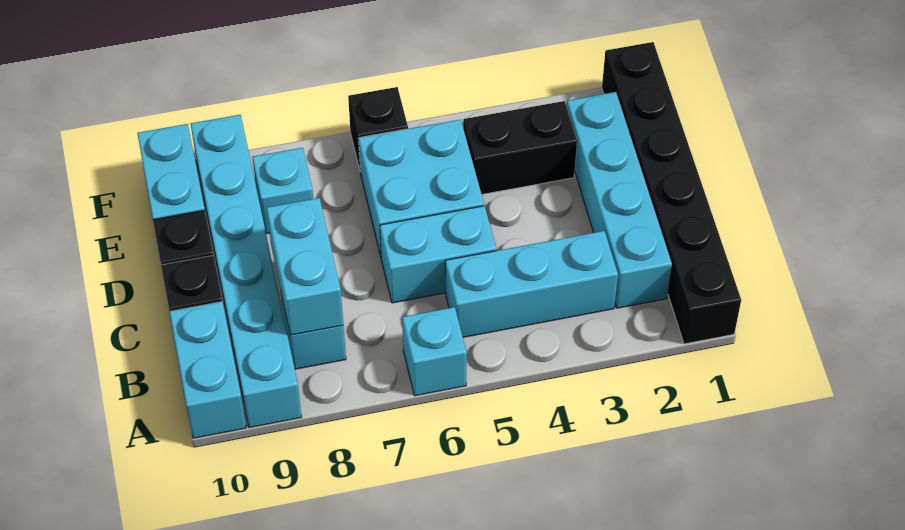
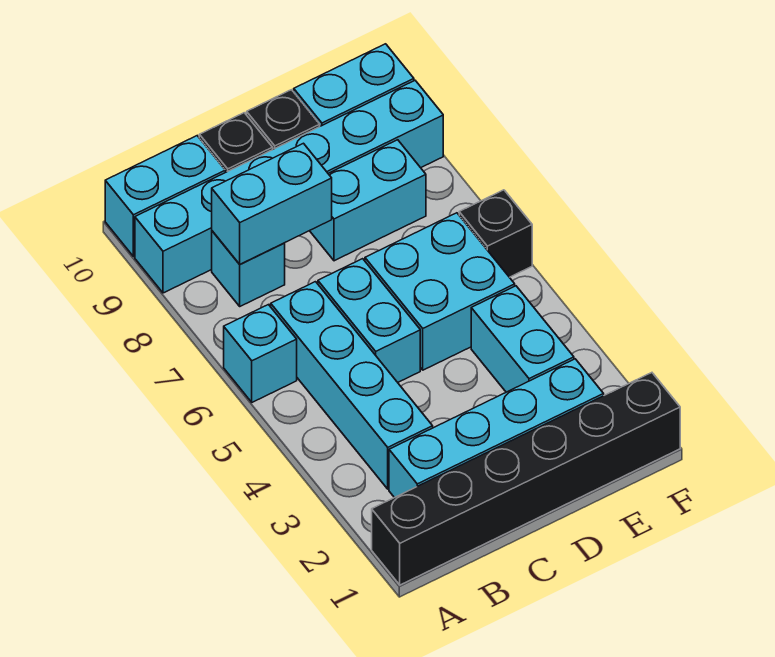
cyan 1x3 brick [445,231,618,337] -> cyan 1x4 brick [271,282,433,489]
black 1x2 brick [463,101,577,194] -> cyan 1x2 brick [471,286,574,392]
cyan 1x1 brick [252,148,313,234] -> cyan 1x2 brick [310,140,426,261]

